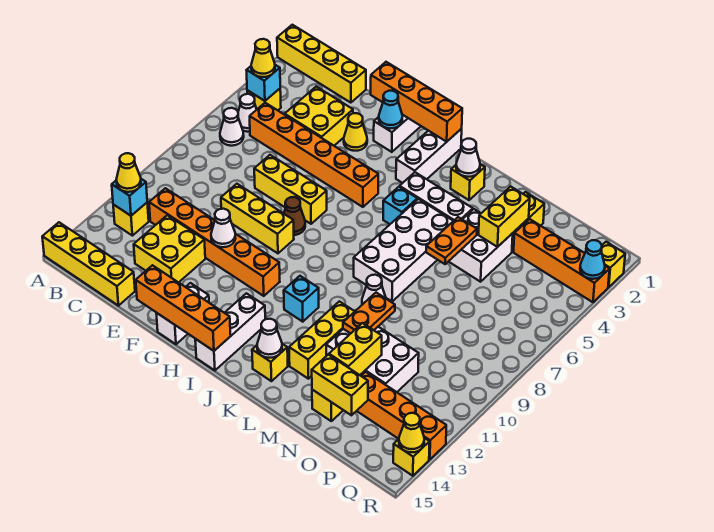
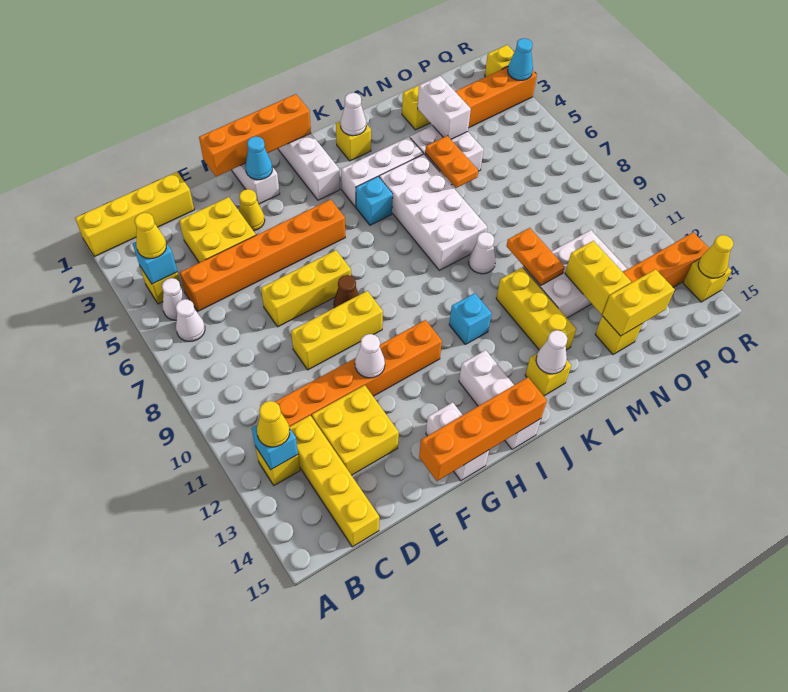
yellow 1x4 brick [42,222,135,306] -> yellow 1x4 brick turned to [289,415,379,547]
yellow 1x2 brick [479,186,530,247] -> white 1x2 brick [418,76,471,139]

